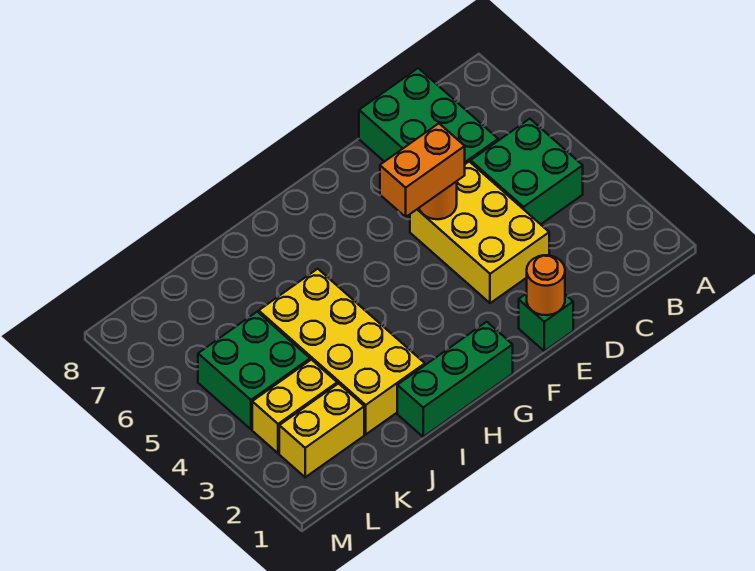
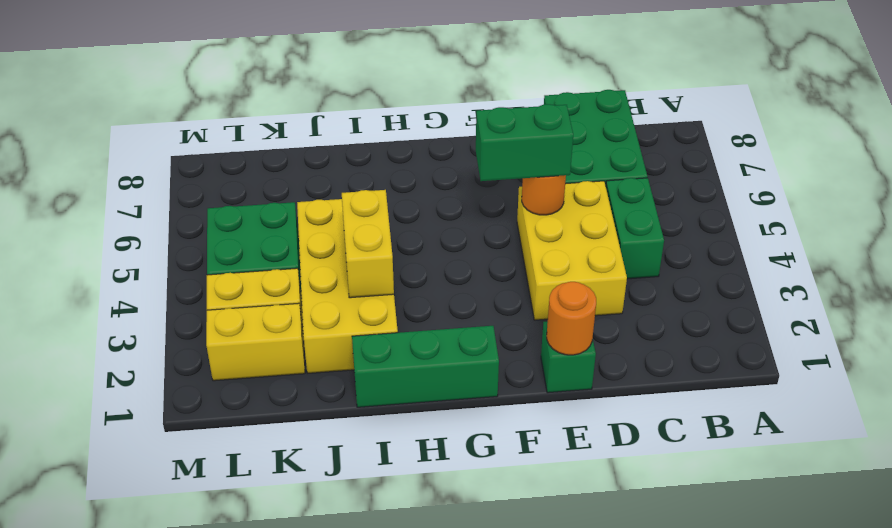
green 2x2 brick [471,119,583,224] -> green 1x2 brick [606,178,664,279]
orange 1x2 brick [380,123,465,217] -> green 1x2 brick [476,104,573,181]
none -> yellow 1x2 brick [342,190,394,298]

